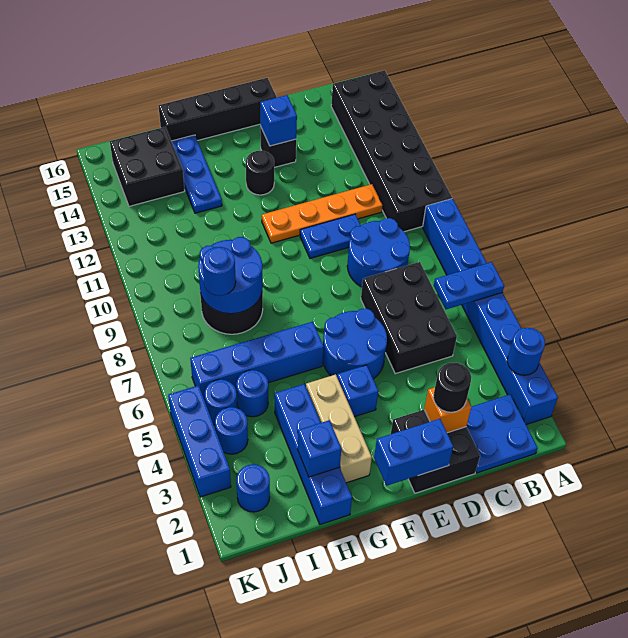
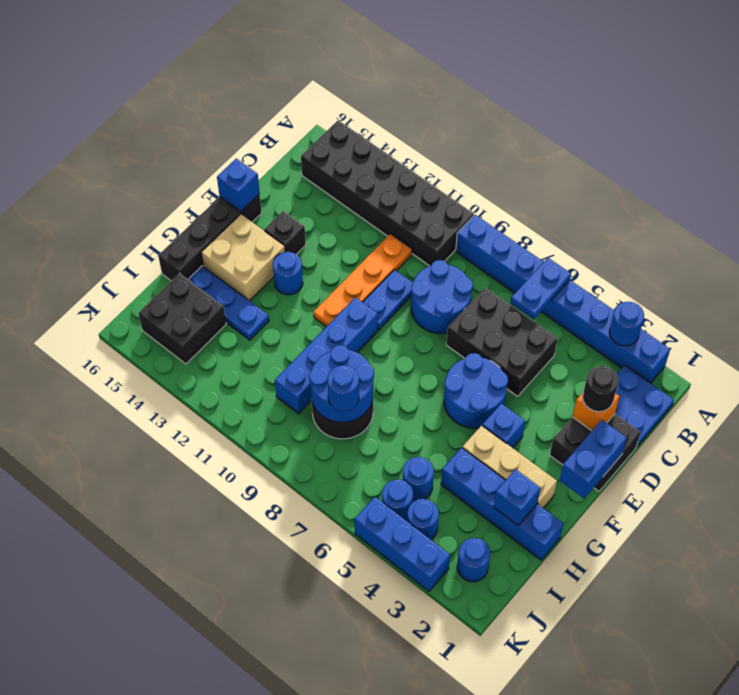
blue 1x1 brick [260,95,297,146] -> blue 1x1 brick moved to [217,159,260,212]
black 1x1 round brick [246,151,274,195] -> blue 1x1 round brick [273,252,303,295]
none -> tan 2x2 brick [201,214,285,301]
blue 1x4 brick [190,321,324,401] -> blue 1x4 brick moved to [275,297,378,414]

